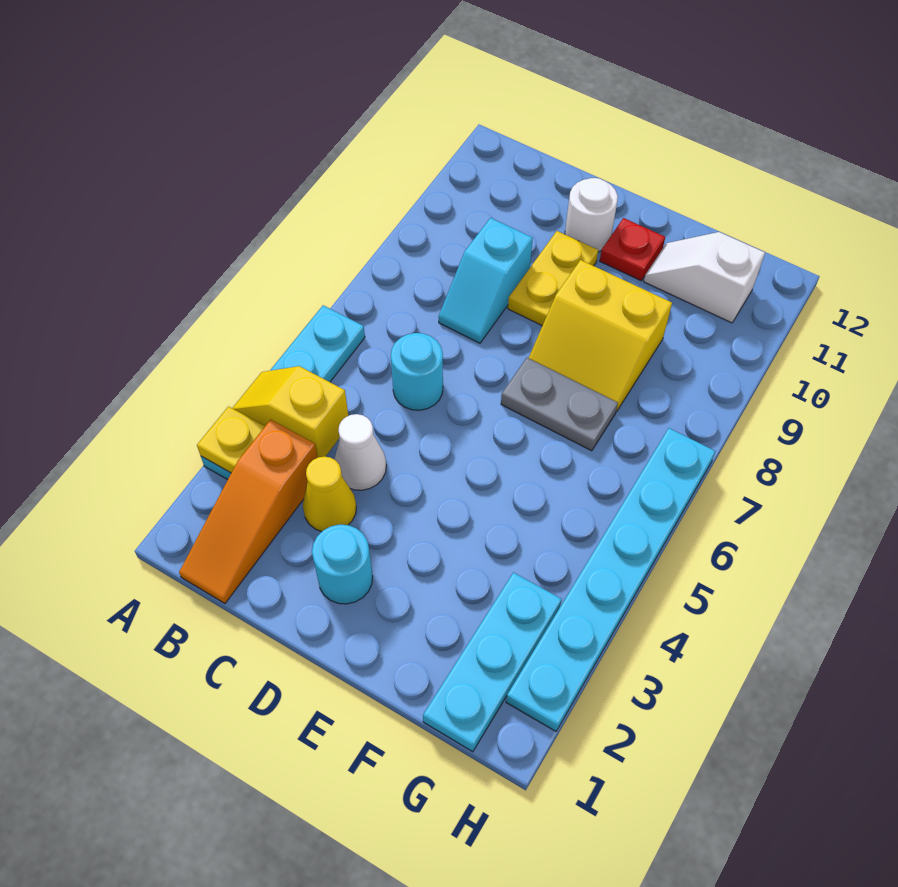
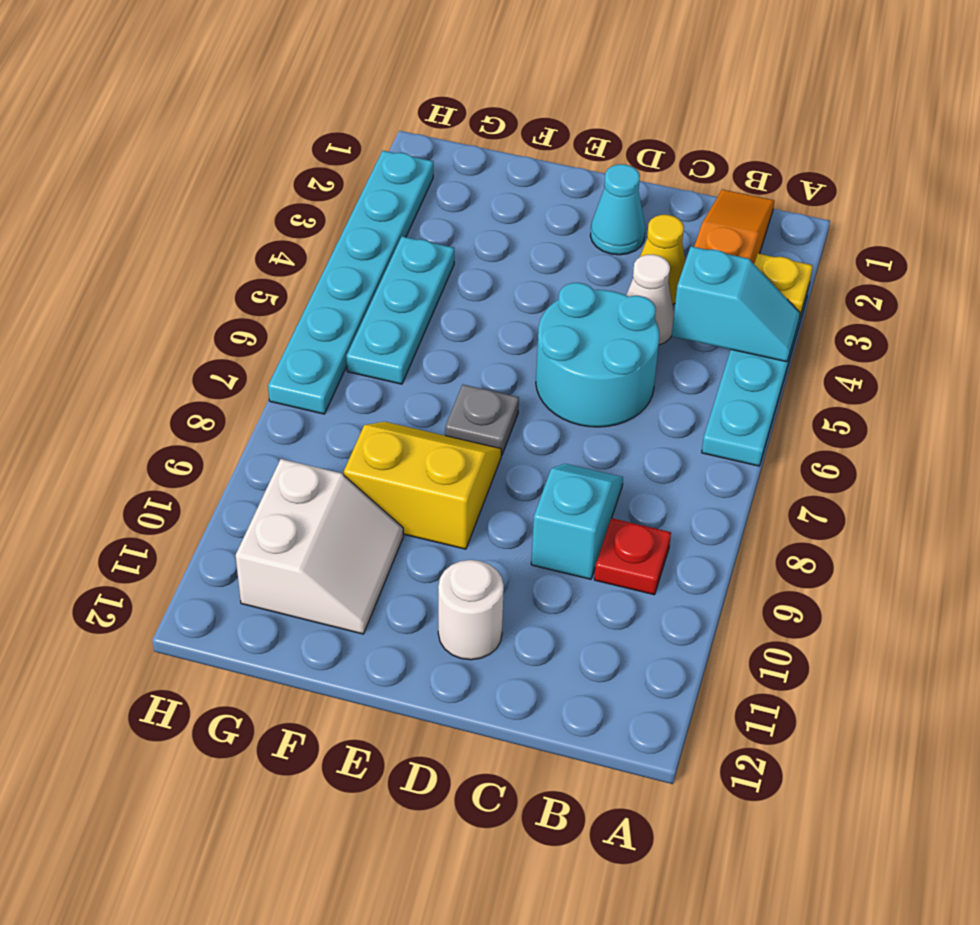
yellow 1x2 slope [232,366,348,457] -> cyan 1x2 slope [672,246,800,362]
cyan 1x1 round brick [391,333,443,410] -> cyan 2x2 round brick [536,283,659,427]
cyan 1x1 round brick [312,525,373,604] -> cyan 1x1 cone [590,164,645,255]
yellow 1x2 plate [508,231,598,326] -> none
grey 1x2 plate [501,358,618,451] -> grey 1x1 plate [445,385,519,455]
red 1x1 plate [600,218,665,281] -> red 1x1 plate moved to [594,518,671,595]
white 1x2 slope [644,232,765,323] -> white 2x2 slope [236,459,403,634]
cyan 1x3 plate [423,573,562,752] -> cyan 1x3 plate moved to [346,236,454,384]

